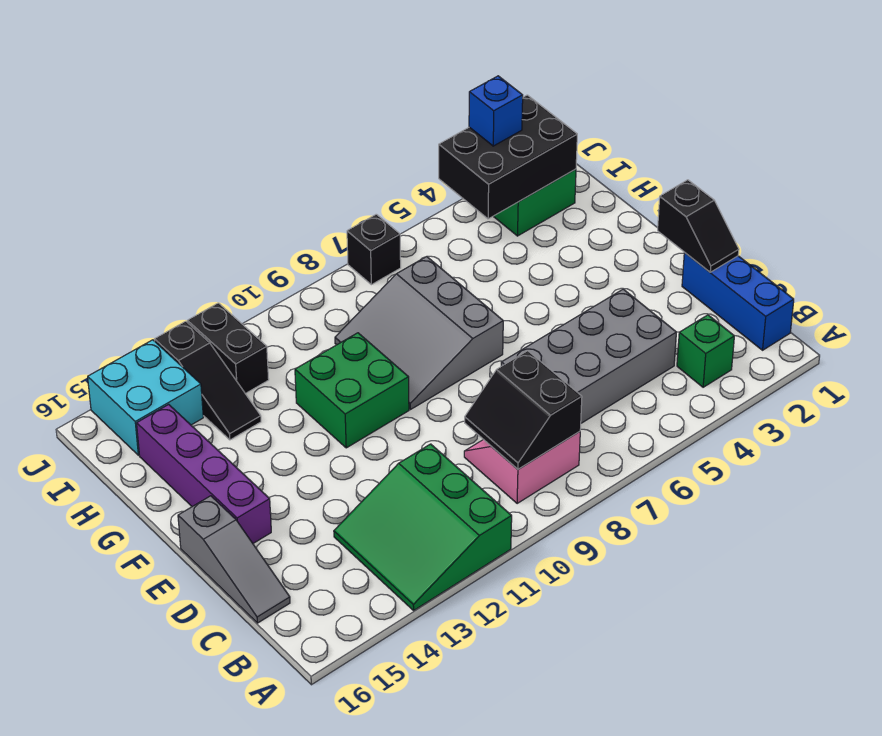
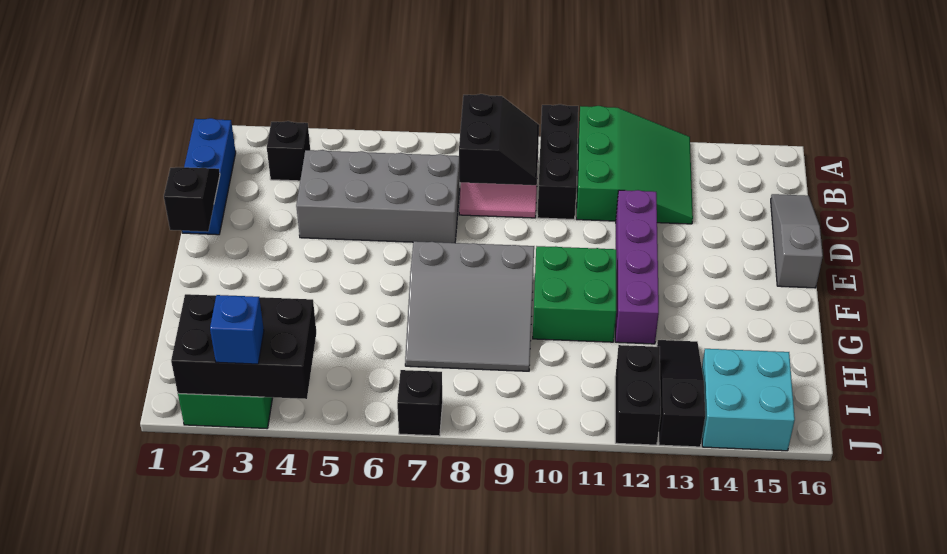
none -> black 1x3 brick [537,104,578,219]
green 1x1 brick [677,315,734,387] -> black 1x1 brick [267,121,310,181]
purple 1x4 brick [137,404,271,543] -> purple 1x4 brick moved to [615,190,659,344]
grey 3x3 slope [335,257,503,410] -> grey 3x3 slope turned to [405,241,534,371]

